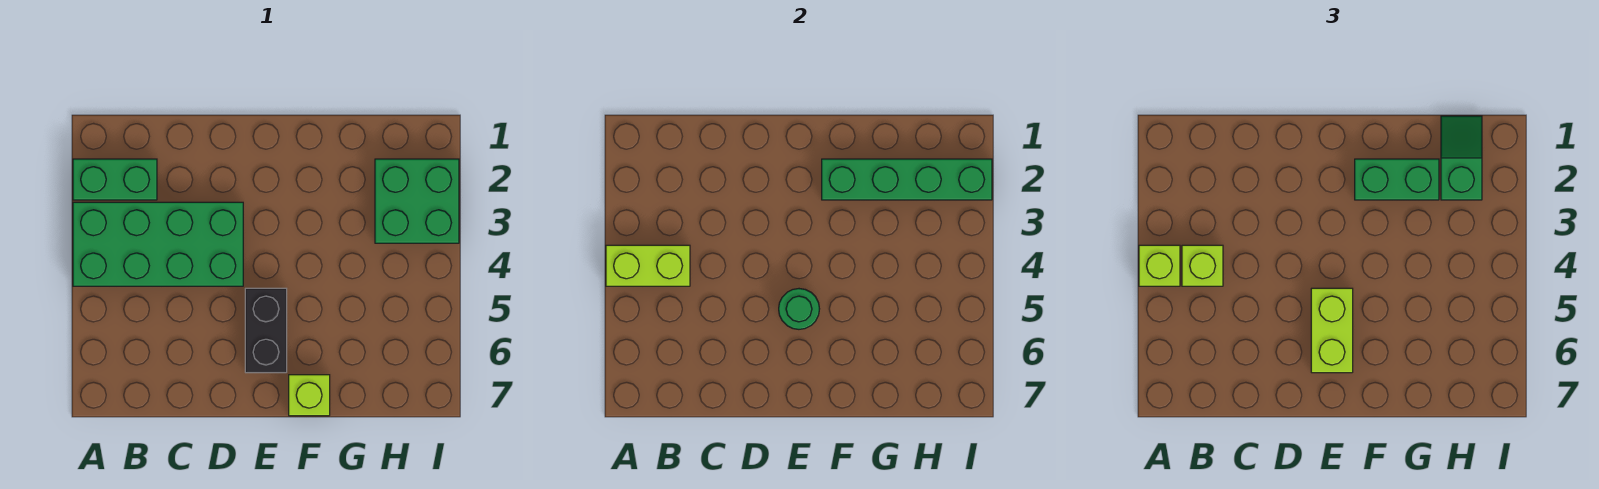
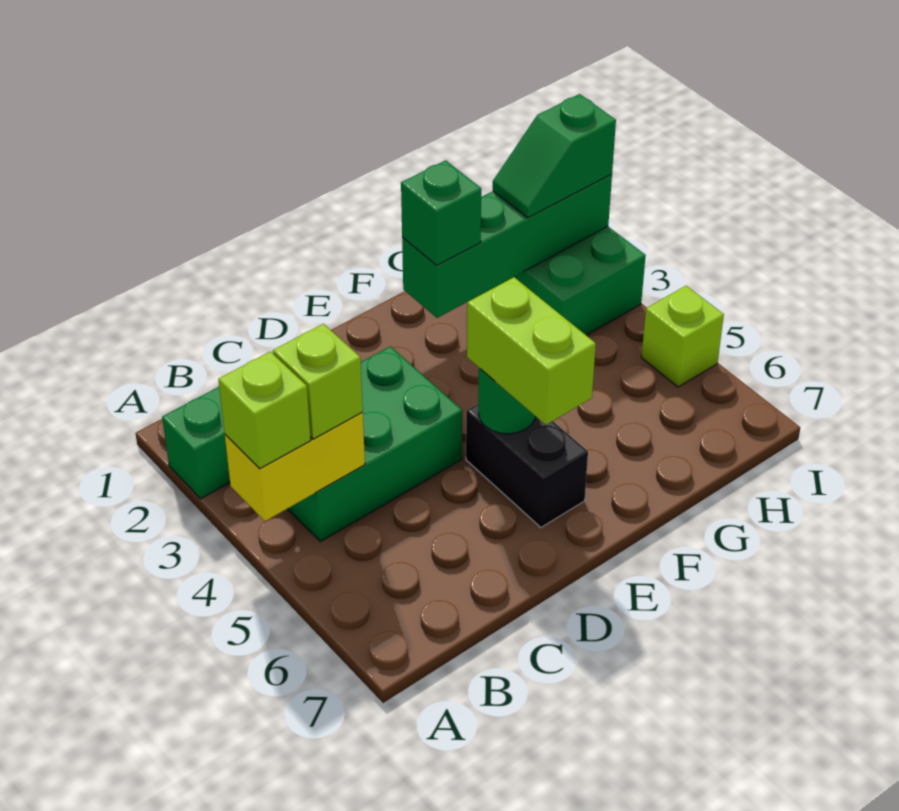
green 2x4 brick [73,202,243,286] -> green 2x3 brick [288,346,462,542]
lime 1x2 brick [606,245,690,286] -> yellow 1x2 brick [225,413,365,521]
green 1x2 brick [1355,159,1439,200] -> green 1x1 brick [401,160,481,266]
lime 1x1 brick [289,375,330,416] -> lime 1x1 brick moved to [641,286,724,387]
green 1x2 slope [1441,116,1482,200] -> green 1x2 slope turned to [493,94,616,218]

